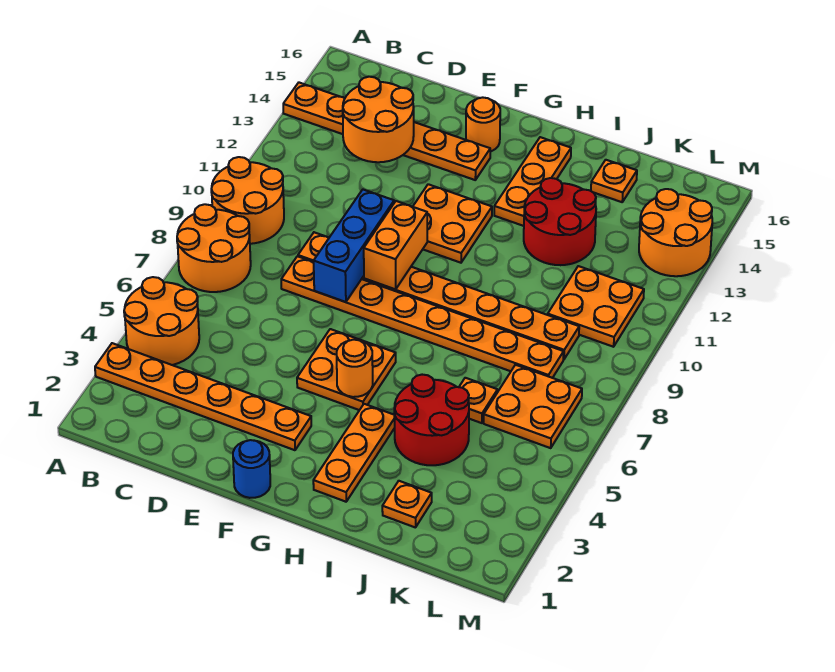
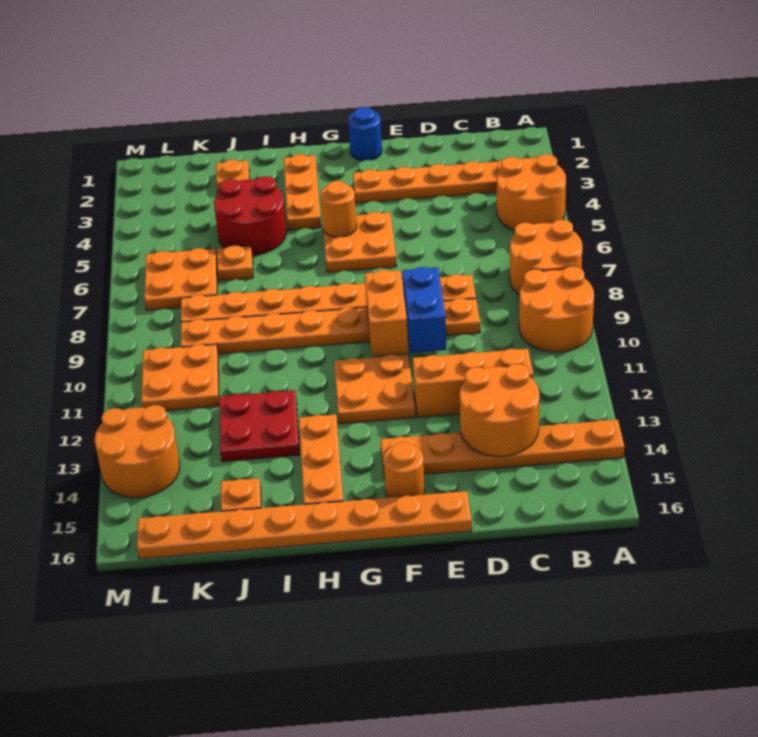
none -> orange 1x3 brick [413,349,533,417]
blue 1x3 brick [314,190,394,302] -> blue 1x2 brick [403,267,446,353]
none -> orange 1x8 plate [137,491,472,559]
red 2x2 round brick [524,178,596,265] -> red 2x2 plate [219,390,299,462]

